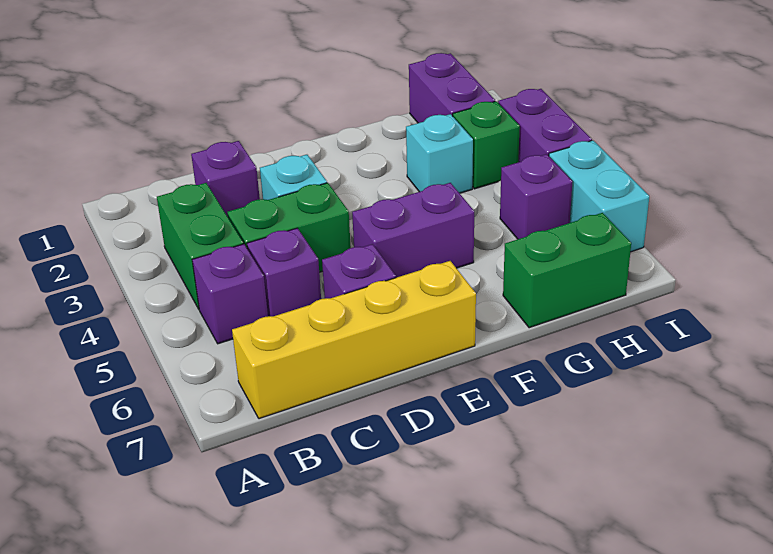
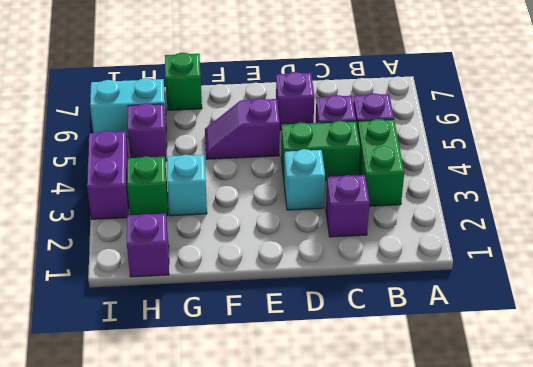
yellow 1x4 brick [232,261,476,419] -> none
purple 1x2 brick [352,183,474,278] -> purple 1x2 slope [205,98,280,159]
green 1x2 brick [503,213,631,328] -> green 1x1 brick [165,53,202,110]
purple 1x2 brick [409,53,495,123] -> purple 1x1 brick [127,214,169,277]
cyan 1x2 brick [549,140,649,252] -> cyan 1x2 brick turned to [90,78,166,137]

